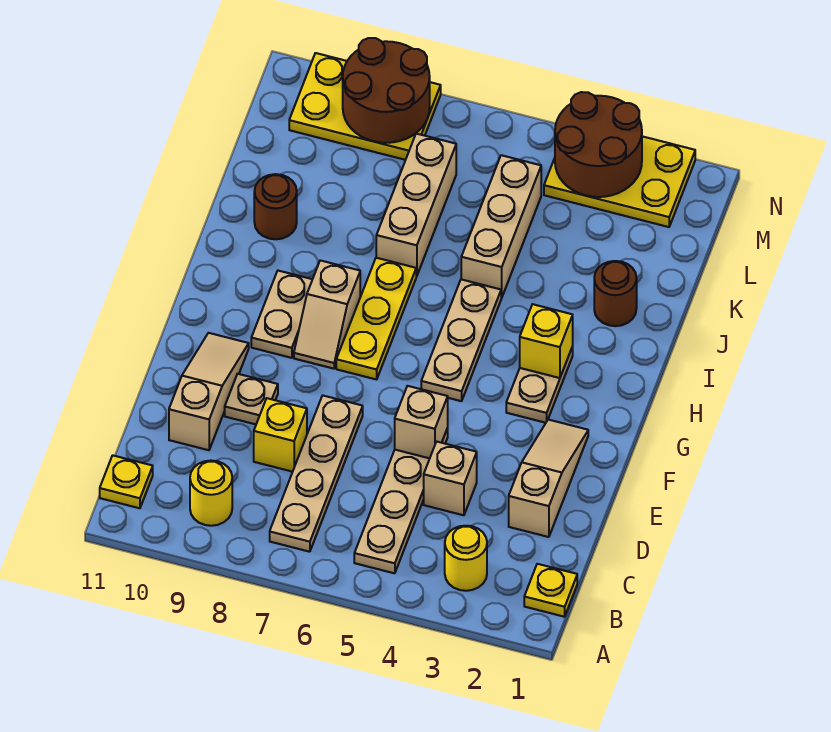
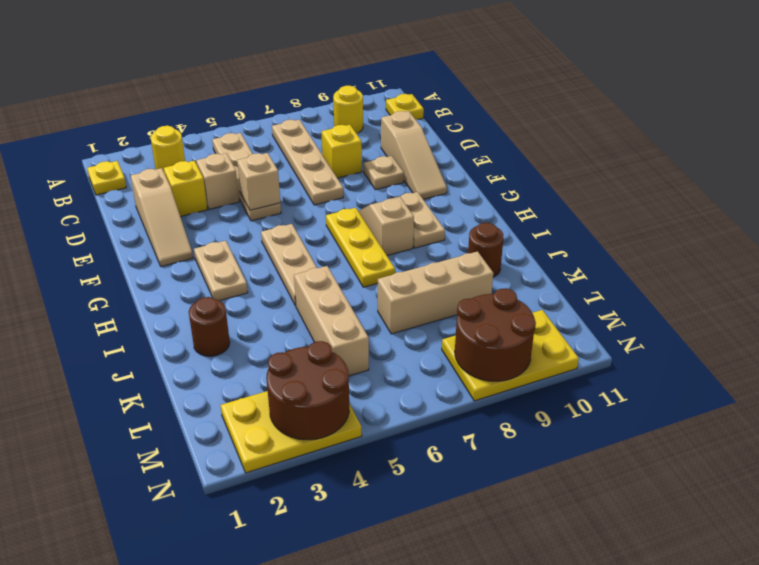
yellow 1x1 brick [520,304,573,378] -> yellow 1x1 brick moved to [164,161,207,217]
tan 1x3 brick [376,134,456,276] -> tan 1x3 brick turned to [378,251,493,334]

